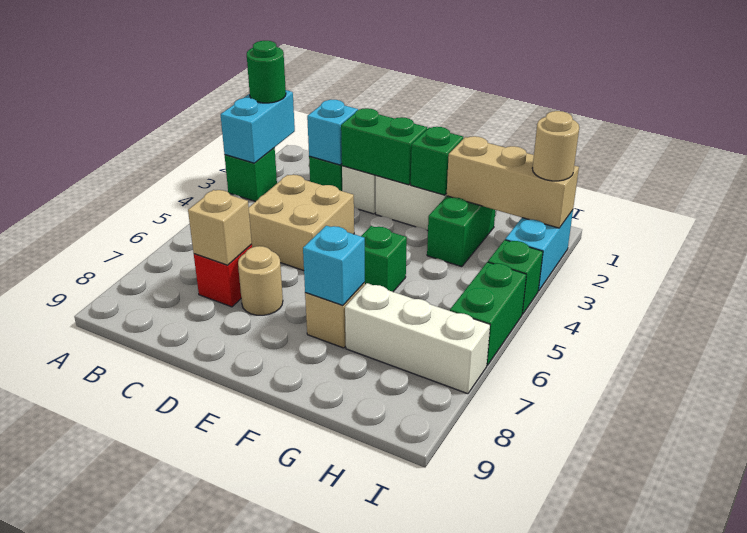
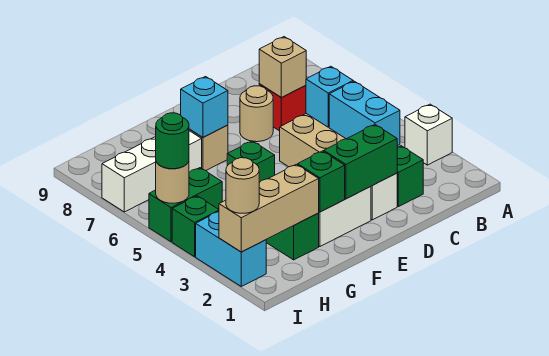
cyan 1x2 brick [220,90,295,163] -> cyan 1x2 brick moved to [329,81,400,146]
green 1x1 round brick [247,41,286,103] -> green 1x1 round brick moved to [156,113,189,169]
green 1x1 brick [225,148,277,202] -> white 1x1 brick [405,104,452,165]
cyan 1x1 brick [307,100,358,165] -> cyan 1x1 brick moved to [306,66,353,127]
green 1x2 brick [450,262,526,365] -> green 1x2 brick turned to [149,168,222,242]
none -> tan 1x1 round brick [156,162,189,203]

